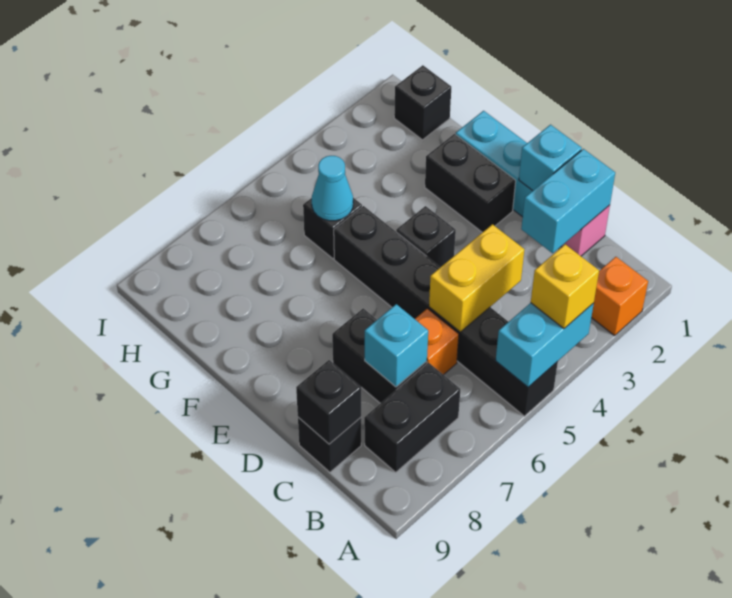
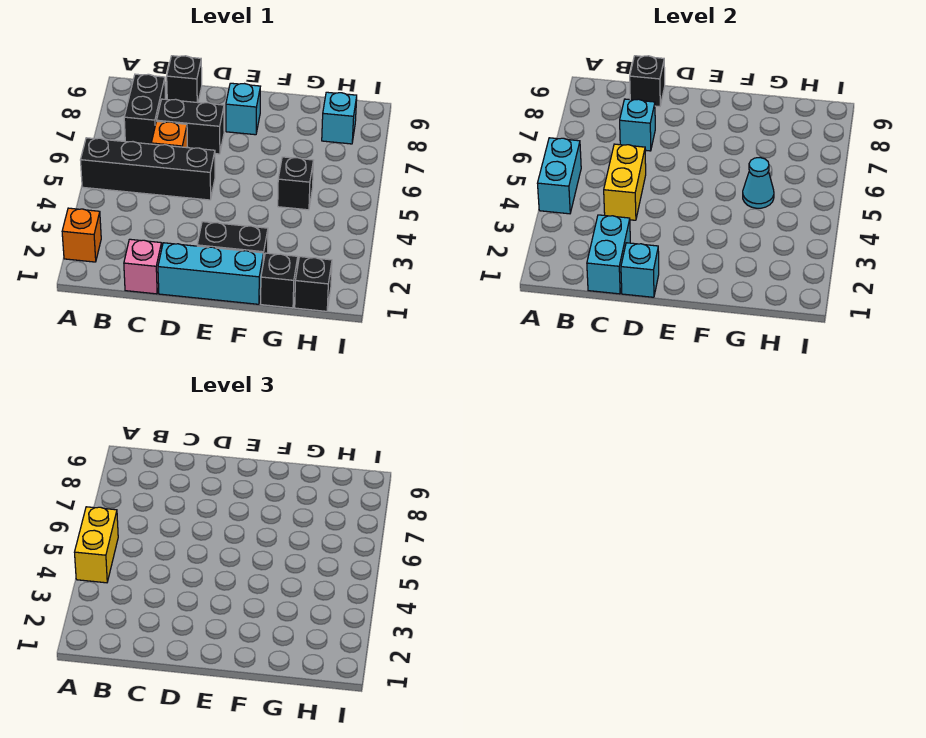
yellow 1x1 brick [531,244,599,329] -> yellow 1x2 brick [74,507,118,583]
black 1x6 brick [334,206,558,416] -> black 1x4 brick [81,138,215,200]
black 1x1 brick [396,206,456,267] -> black 1x1 brick moved to [261,253,298,308]
none -> cyan 1x1 brick [226,83,260,135]
none -> cyan 1x1 brick [322,92,357,144]

